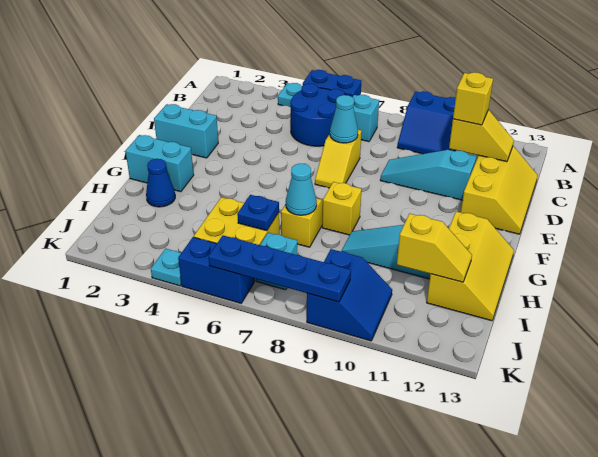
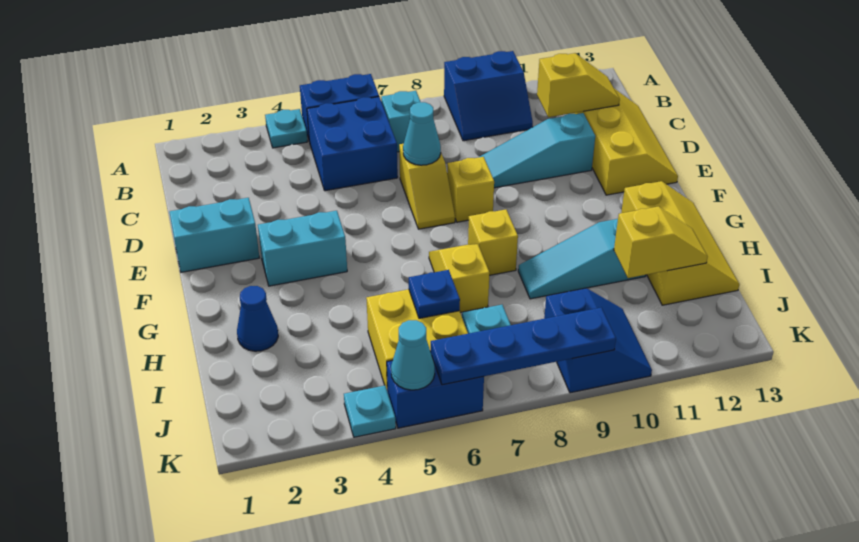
blue 2x2 round brick [290,83,344,146] -> blue 2x2 brick [307,97,398,191]
yellow 1x1 brick [453,72,493,125] -> yellow 1x1 brick moved to [447,157,494,222]
cyan 1x2 brick [126,135,194,192] -> cyan 1x2 brick moved to [258,211,347,286]
cyan 1x1 cone [286,164,317,215] -> cyan 1x1 cone moved to [391,320,435,390]

